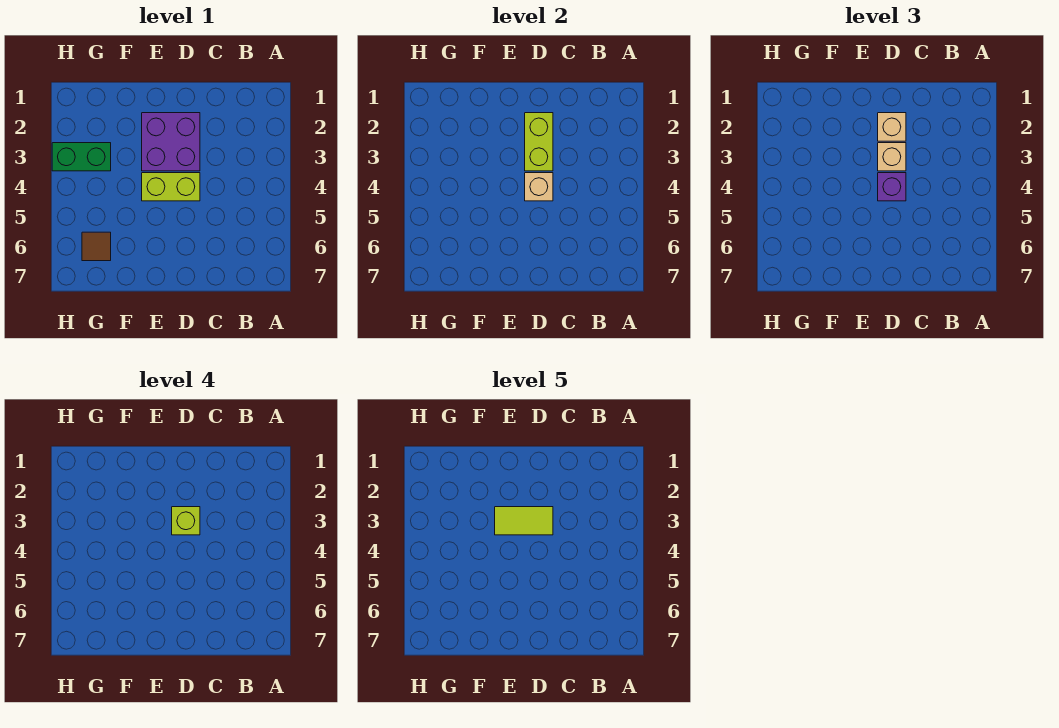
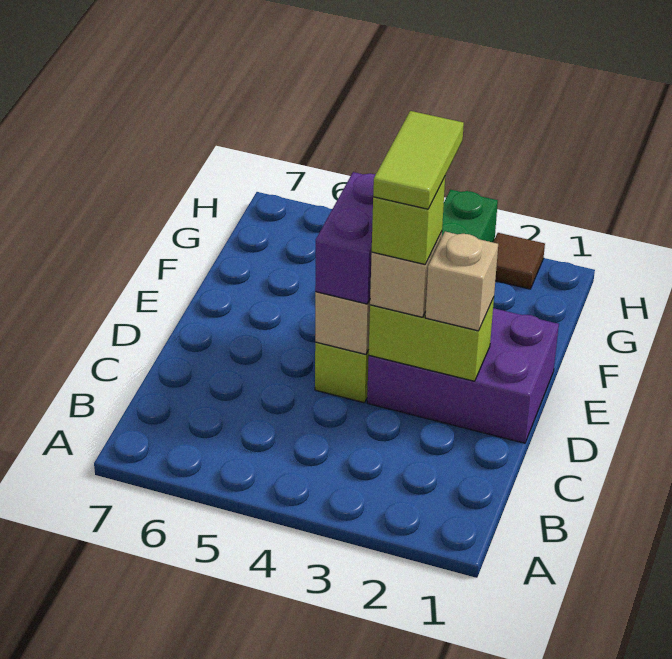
purple 2x2 brick [142,113,200,171] -> purple 2x3 brick [367,308,559,443]
purple 1x1 brick [878,173,906,201] -> purple 1x2 brick [315,172,376,304]
brown 1x1 tile [82,232,111,261] -> brown 1x1 tile moved to [493,233,545,289]

